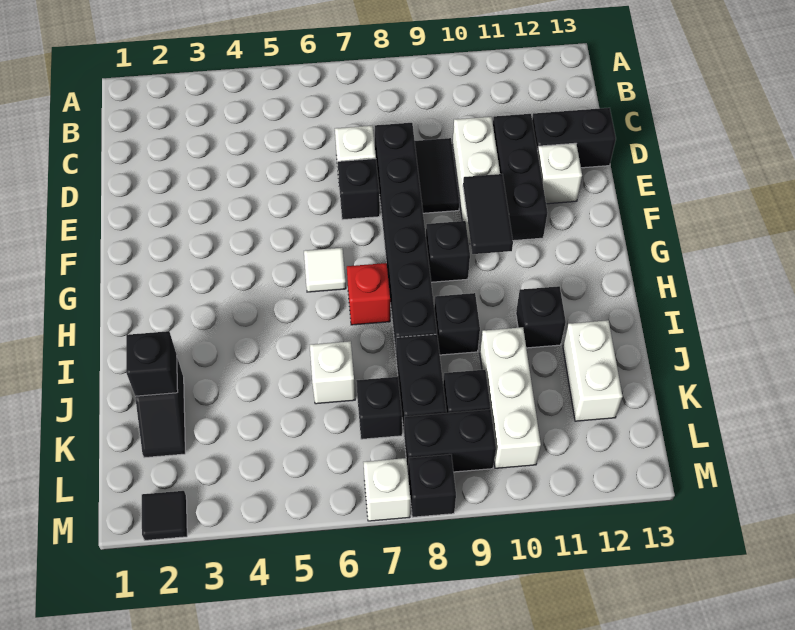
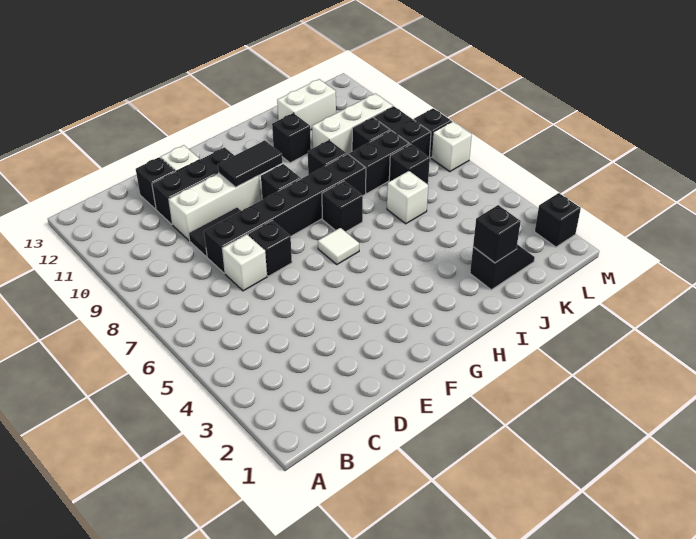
black 1x2 brick [532,108,616,168] -> black 1x1 brick [136,157,175,209]
red 1x1 brick [347,263,390,325] -> black 1x1 brick [322,181,363,232]
black 1x1 tile [142,491,187,540] -> black 1x1 brick [535,193,581,247]

